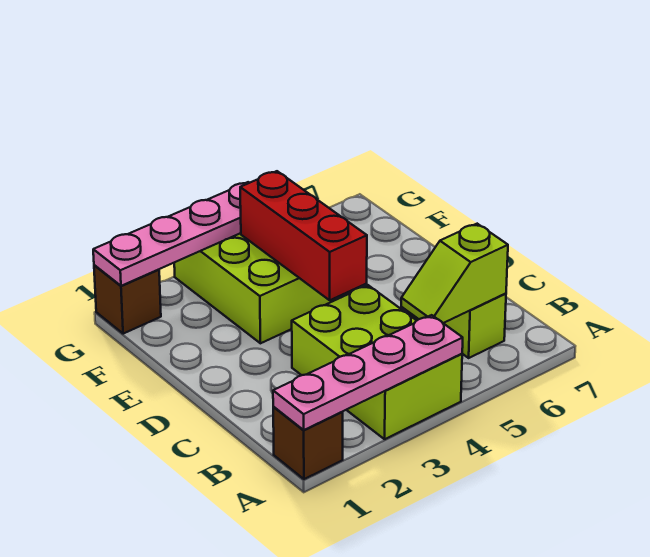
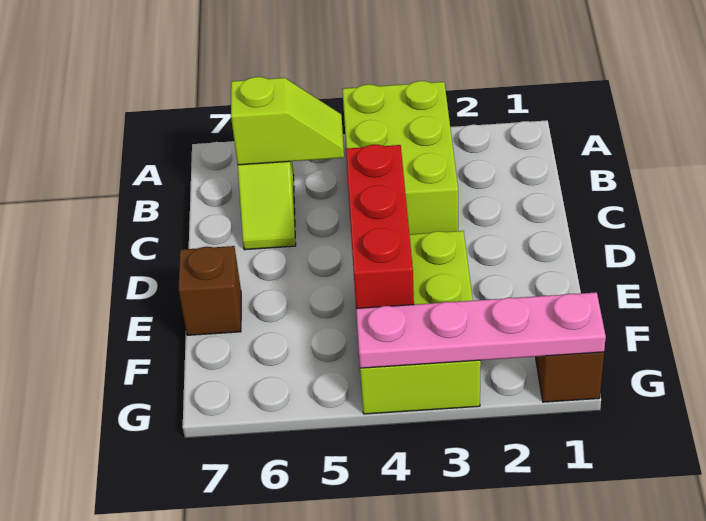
brown 1x1 brick [273,407,343,479] -> brown 1x1 brick moved to [178,246,241,335]
pink 1x4 plate [273,315,463,430] -> none

